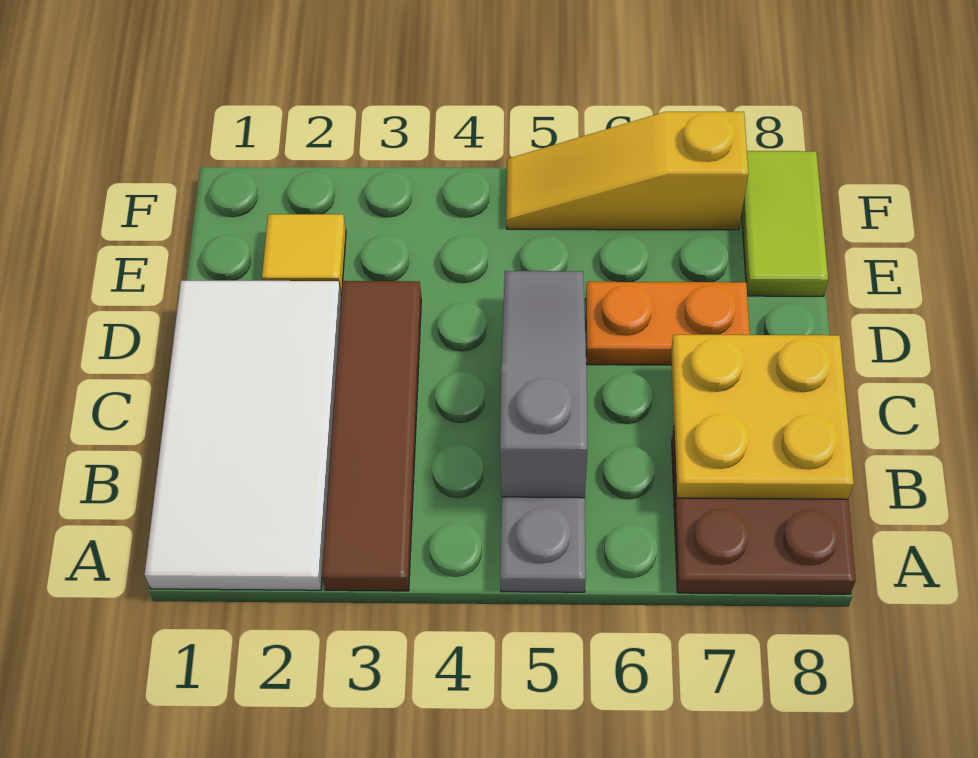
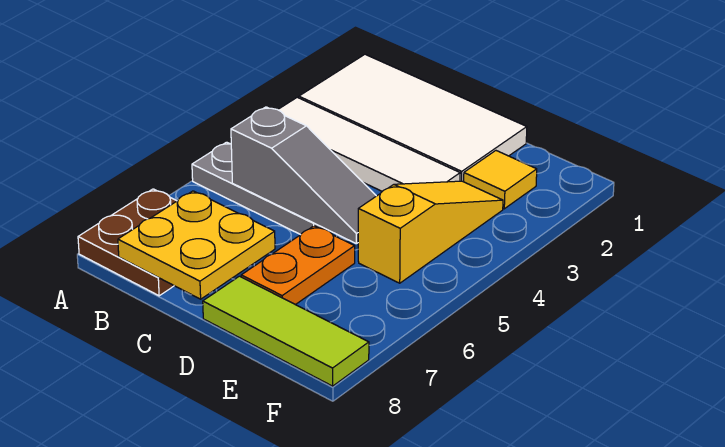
brown 1x4 tile [322,281,421,591] -> white 1x4 tile [278,97,460,191]
lime 1x2 tile [742,151,828,296] -> lime 1x3 tile [203,276,369,386]
yellow 1x3 slope [506,112,748,230] -> yellow 1x3 slope moved to [358,181,503,283]

